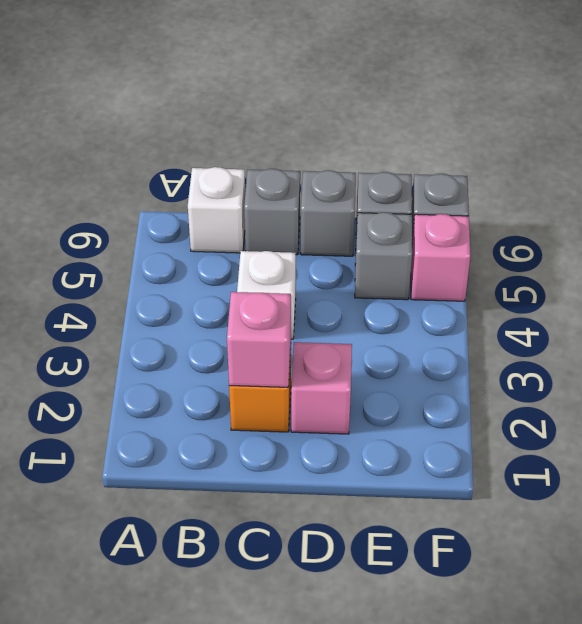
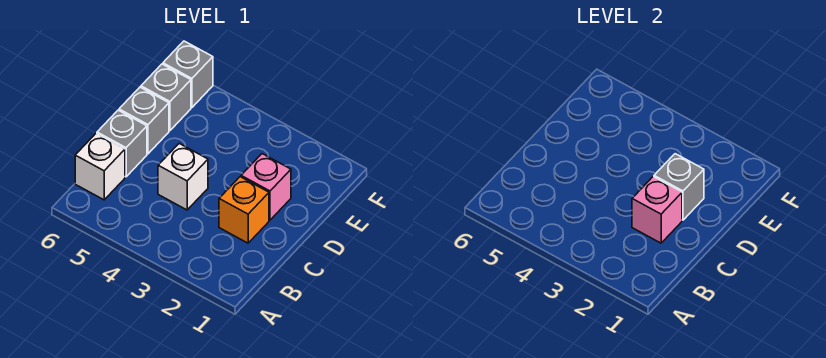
grey 1x1 brick [355,212,412,300] -> grey 1x1 brick moved to [654,154,704,220]
pink 1x1 brick [411,214,471,301] -> none

